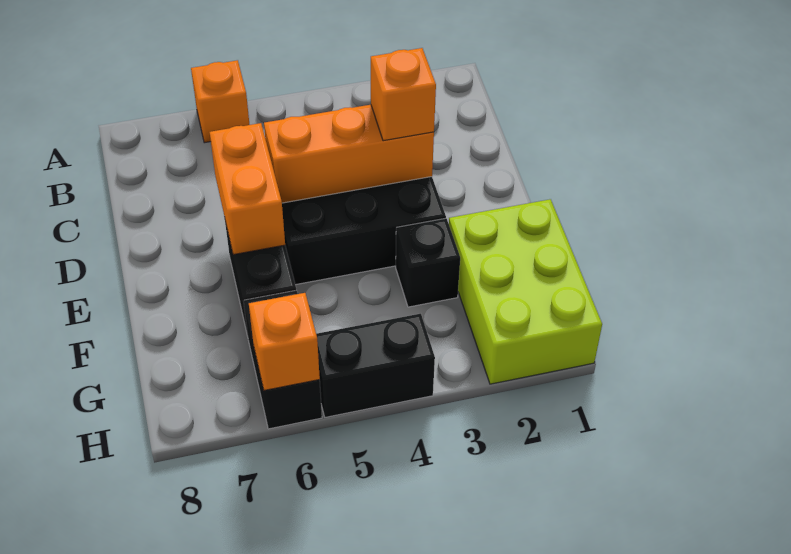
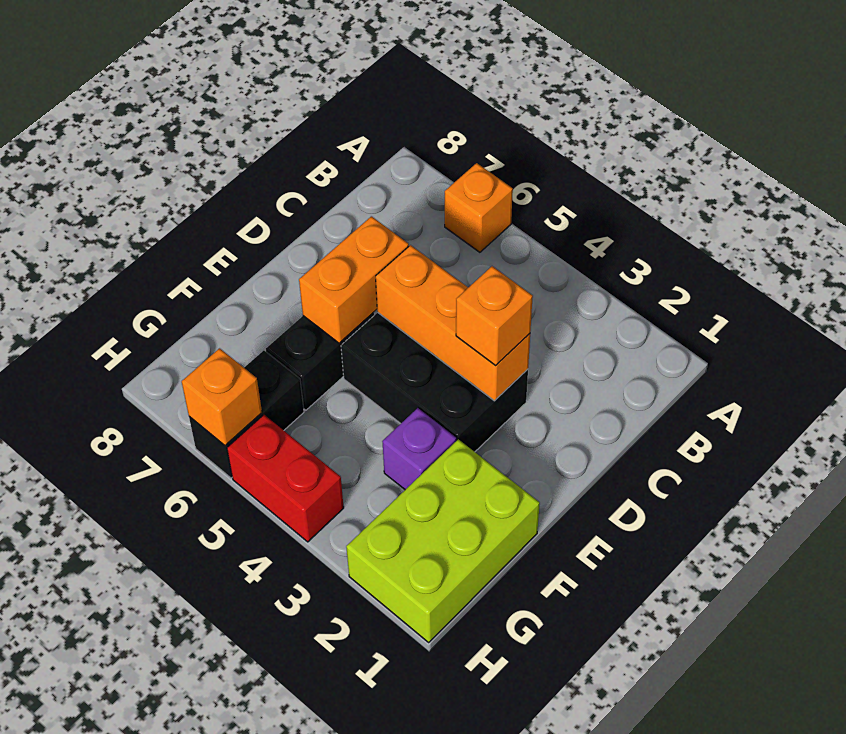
black 1x1 brick [396,218,460,307] -> purple 1x1 brick [382,408,456,490]
black 1x2 brick [316,314,435,417] -> red 1x2 brick [227,415,344,542]

